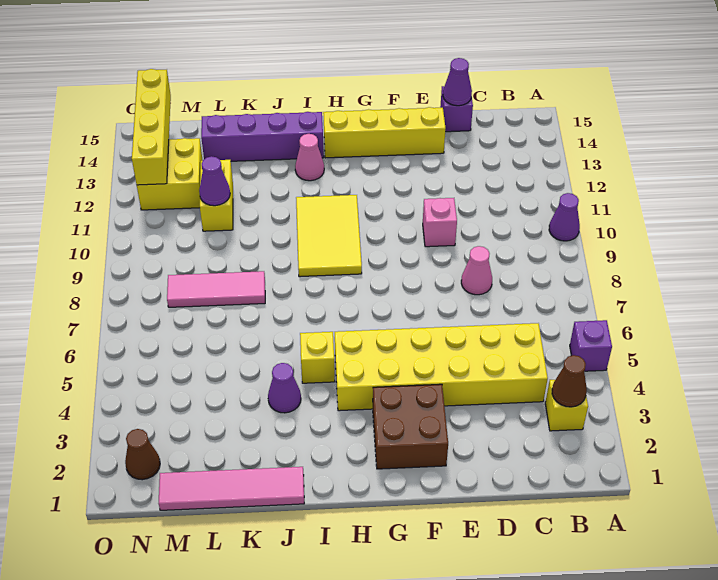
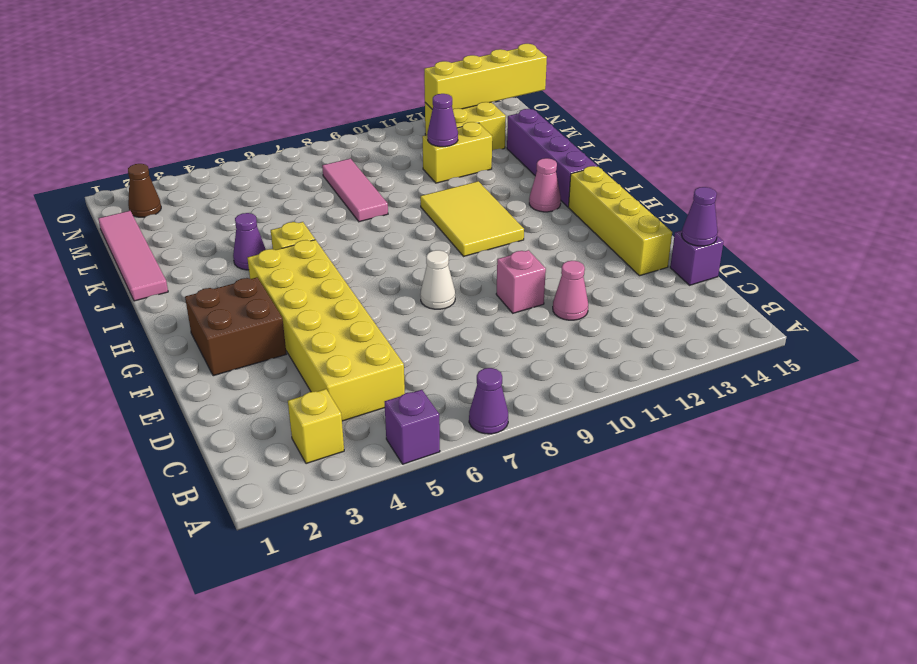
purple 1x1 cone [549,193,580,241] -> purple 1x1 cone moved to [469,368,508,434]
brown 1x1 cone [552,355,587,407] -> none
pink 1x1 cone [461,246,492,295] -> pink 1x1 cone moved to [553,261,588,320]
none -> white 1x1 cone [420,250,455,309]
yellow 2x3 tile [296,195,362,277] -> yellow 2x3 tile turned to [420,181,524,256]

